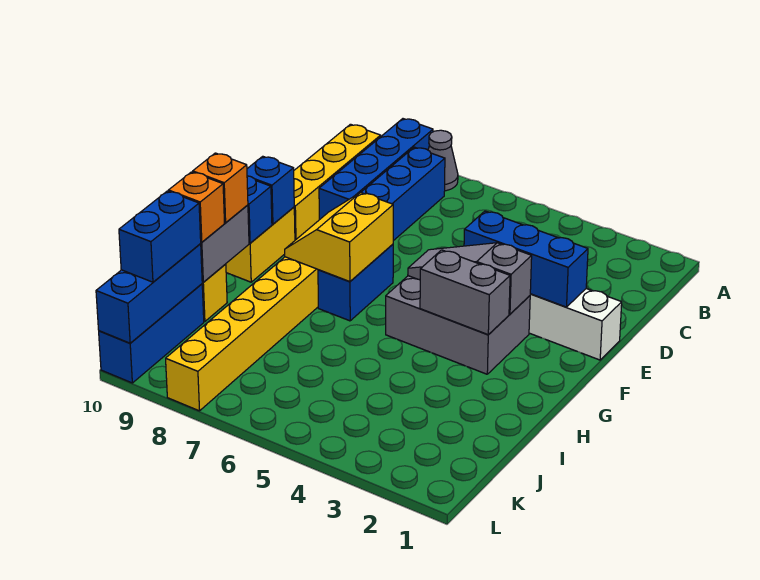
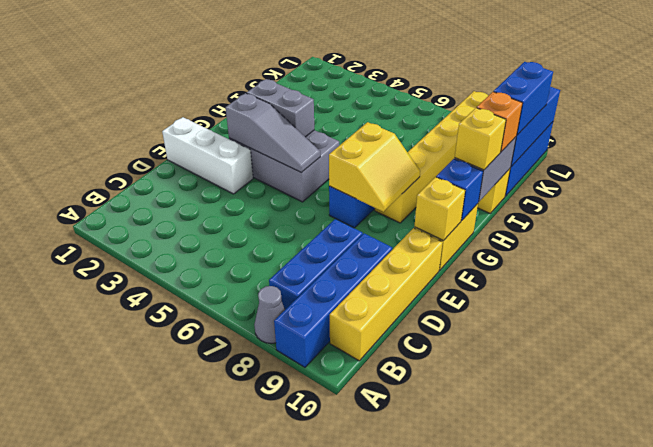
blue 1x3 brick [464,211,588,307] -> none
blue 1x1 brick [247,156,294,224] -> yellow 1x1 brick [414,177,465,241]
orange 1x1 brick [193,153,248,223] -> yellow 1x1 brick [455,108,506,170]

